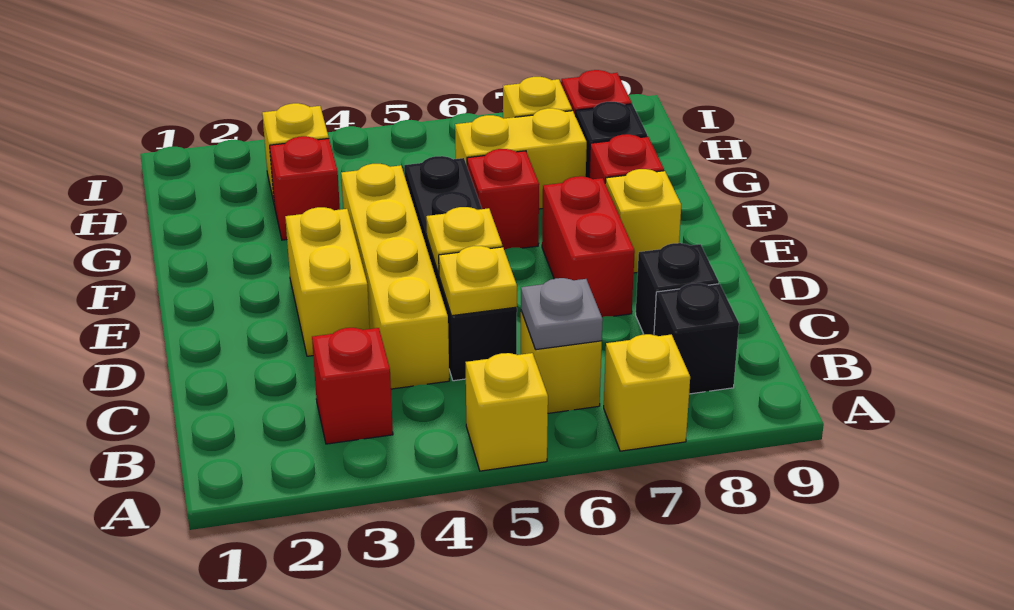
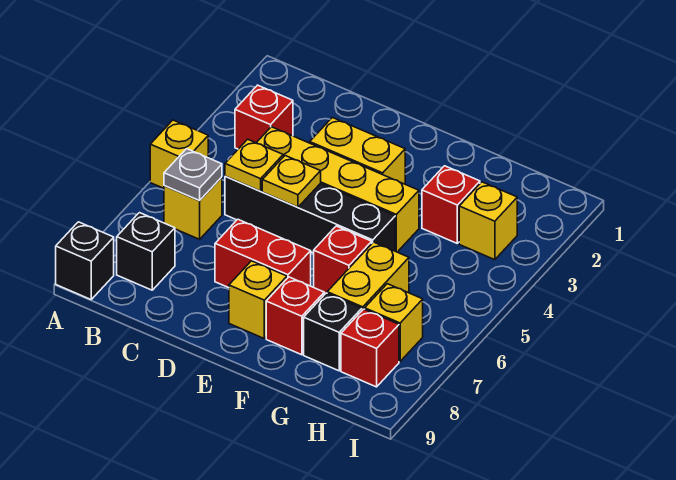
yellow 1x1 brick [604,334,690,451] -> none
black 1x1 brick [636,243,719,335] -> black 1x1 brick moved to [56,222,114,299]

